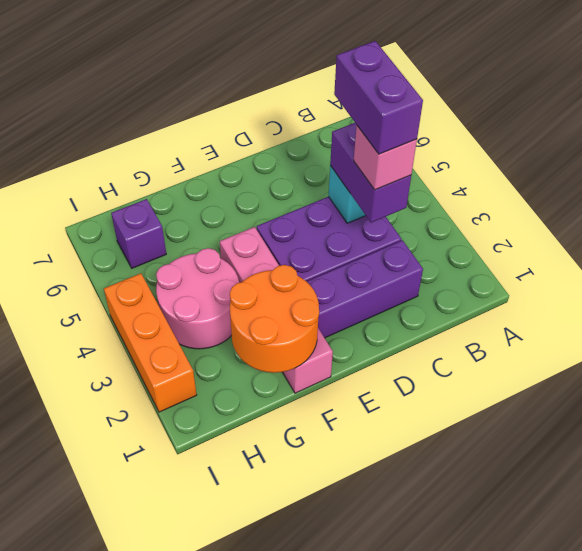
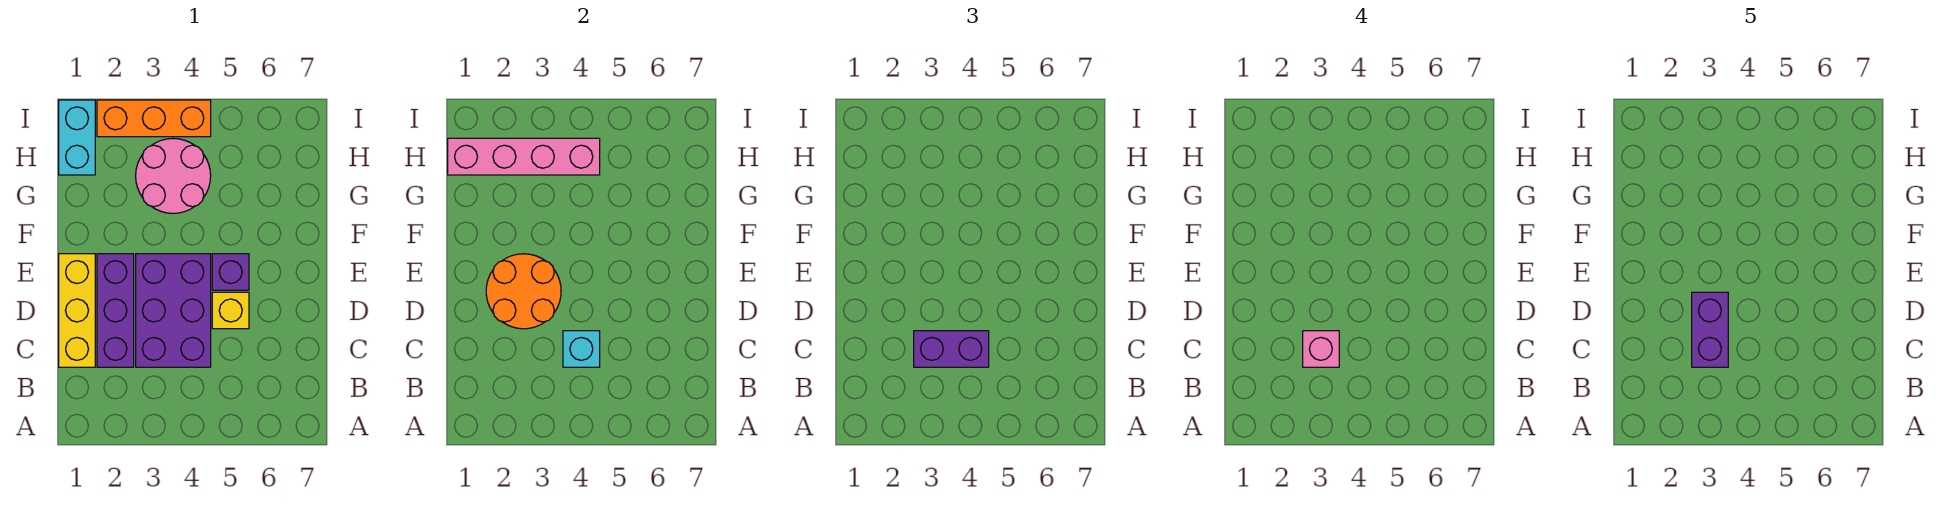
none -> yellow 1x3 brick [59,254,95,367]
purple 1x2 brick [334,41,423,154] -> purple 1x2 brick turned to [1692,292,1728,367]
none -> yellow 1x1 brick [212,292,249,329]
pink 1x4 brick [220,227,333,393] -> pink 1x4 brick moved to [448,138,600,175]
orange 2x2 round brick [230,265,319,373] -> orange 2x2 round brick moved to [486,254,561,329]
none -> cyan 1x2 brick [59,100,95,175]
purple 1x1 brick [111,199,166,268] -> purple 1x1 brick moved to [212,254,249,290]

